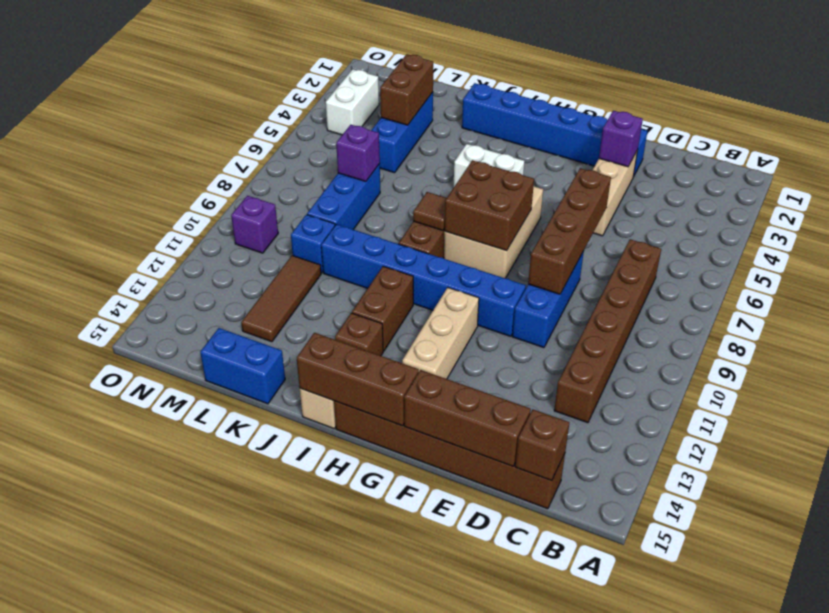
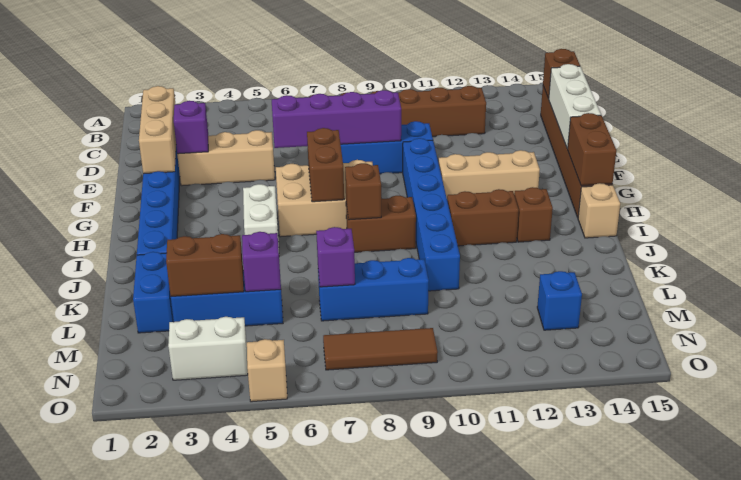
none -> tan 1x3 brick [139,86,176,174]
brown 1x3 brick [404,370,531,466] -> white 1x3 brick [549,64,601,149]
brown 1x4 brick [528,168,611,294] -> purple 1x4 brick [272,90,401,148]
brown 2x2 brick [444,160,534,251] -> brown 1x2 brick [307,128,344,202]
brown 1x3 brick [297,333,419,426] -> brown 1x2 brick [568,113,616,186]
brown 1x1 tile [413,192,447,230] -> brown 1x1 brick [345,163,381,220]
blue 1x2 brick [200,328,285,404] -> blue 1x2 brick moved to [133,252,174,333]
blue 1x1 brick [291,215,335,273] -> blue 1x1 brick moved to [537,271,582,330]
brown 1x3 tile [241,255,321,342] -> brown 1x3 tile moved to [323,328,438,370]
purple 1x1 brick [231,196,278,253] -> purple 1x1 brick moved to [242,232,281,292]
none -> tan 1x1 brick [247,339,287,402]

